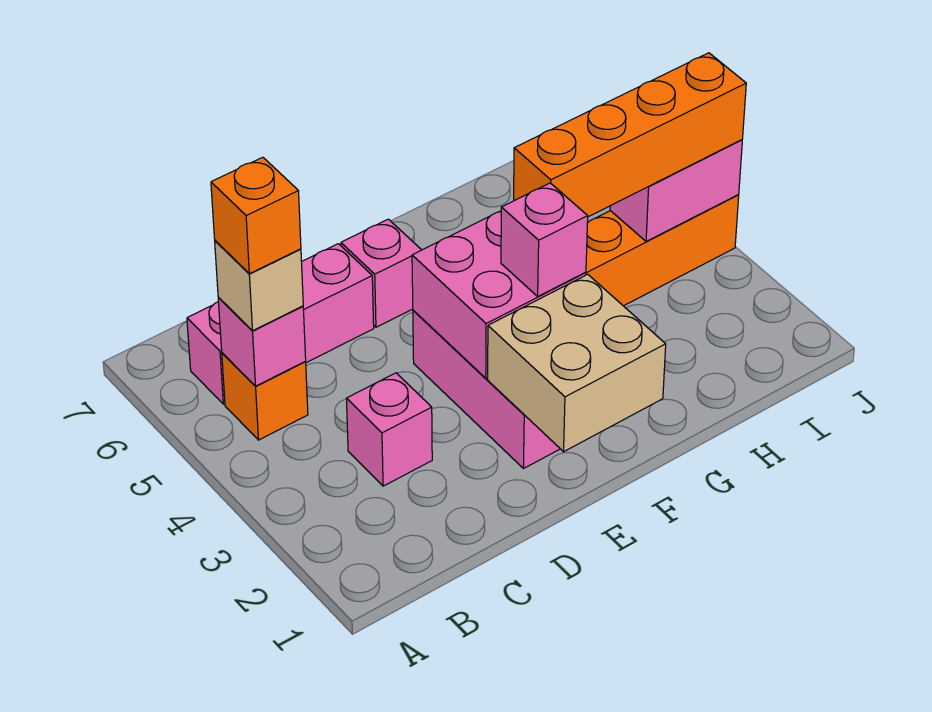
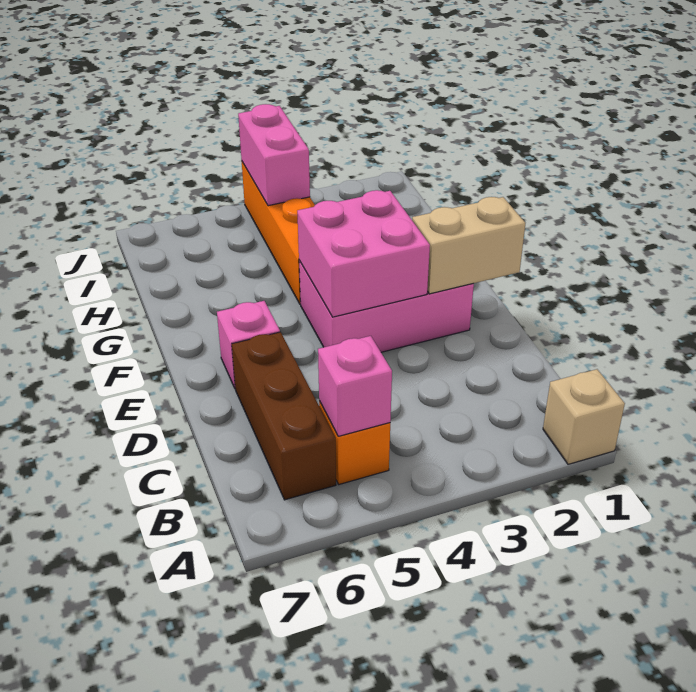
tan 1x1 brick [215,241,303,331] -> tan 1x1 brick moved to [543,369,625,464]
orange 1x1 brick [211,157,301,274] -> none
pink 1x3 brick [187,244,374,404] -> brown 1x3 brick [232,332,336,500]
pink 1x1 brick [346,373,432,486] -> none
tan 2x2 brick [488,274,666,452] -> tan 1x2 brick [412,197,525,294]
pink 1x1 brick [501,183,588,296] -> none
orange 1x4 brick [514,53,746,217] -> none

